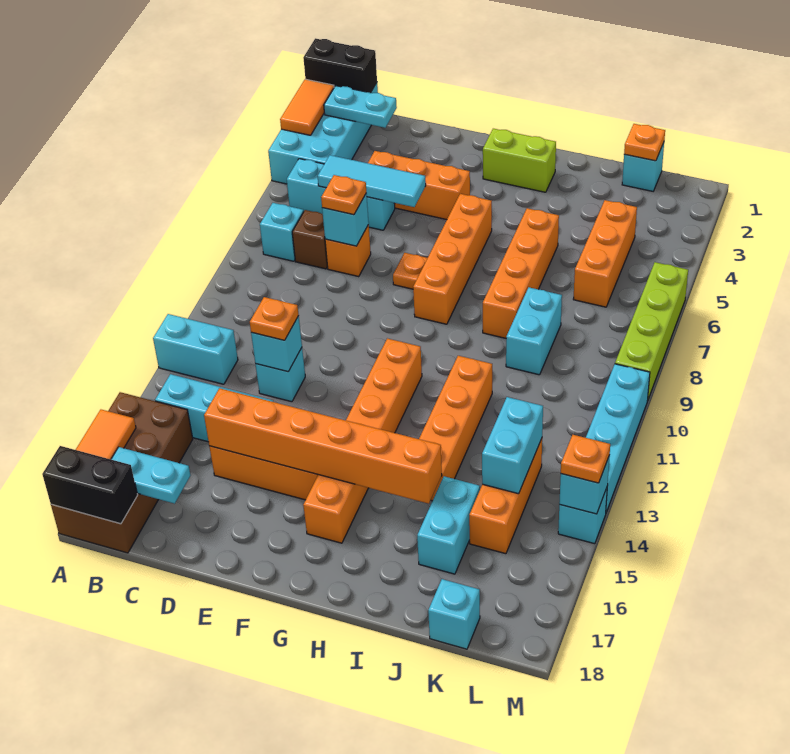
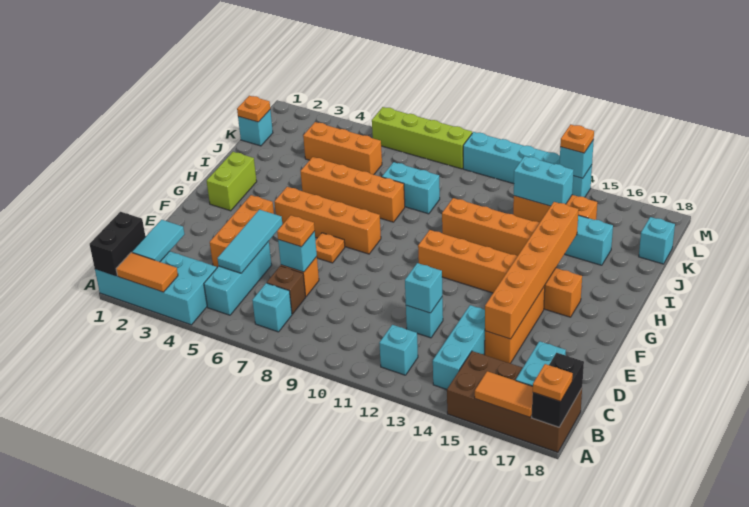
cyan 1x2 brick [153,314,238,384] -> cyan 1x1 brick [379,325,418,375]
cyan 1x2 plate [324,86,397,128] -> cyan 1x2 tile [132,220,184,262]
orange 1x1 plate [250,297,299,340] -> orange 1x1 plate moved to [533,364,573,401]

